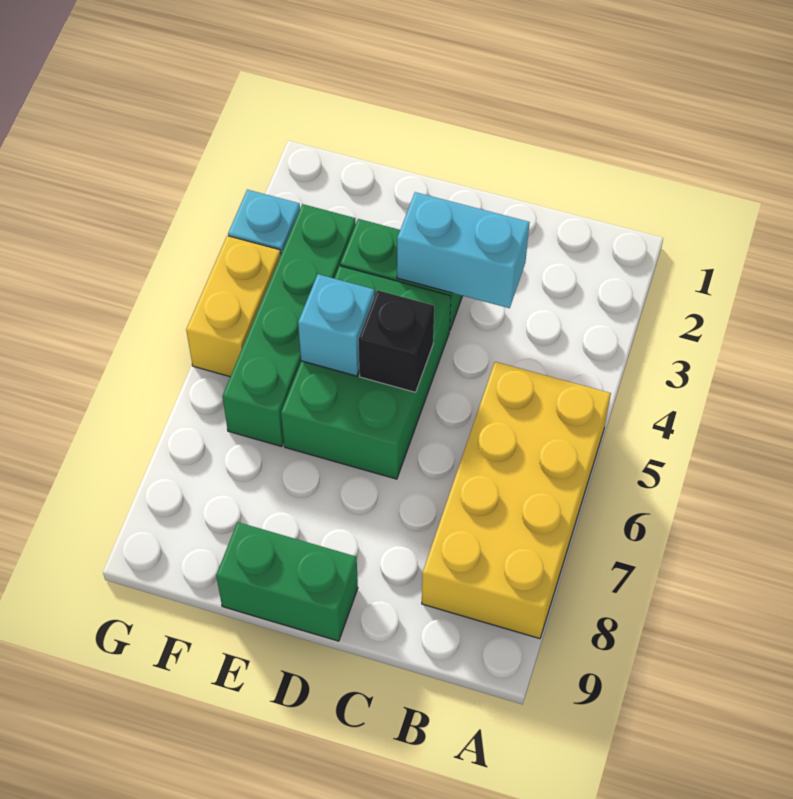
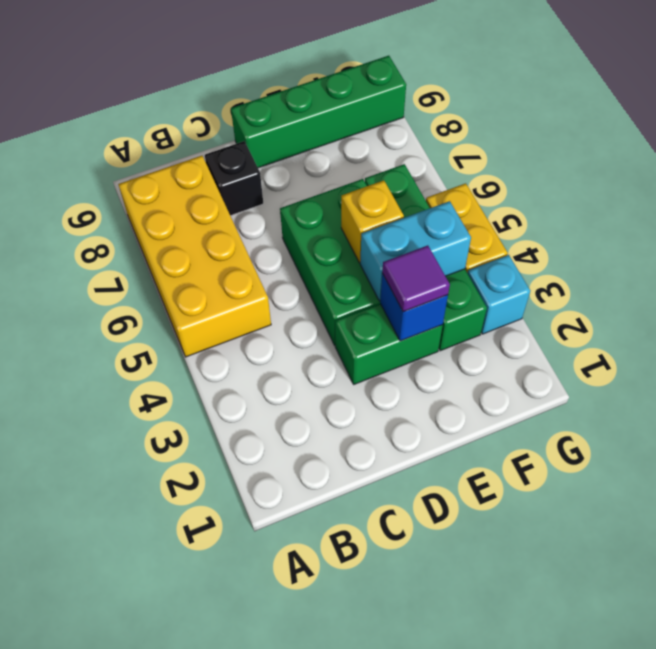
cyan 1x2 brick [397,192,530,308] -> cyan 1x2 brick moved to [360,201,471,301]
black 1x1 brick [358,290,434,392] -> black 1x1 brick moved to [205,141,263,216]
green 1x2 brick [216,522,358,641] -> green 1x4 brick [231,56,406,168]
none -> blue 1x1 brick [380,274,448,341]
none -> purple 1x1 tile [382,245,450,312]
cyan 1x1 brick [298,274,374,376] -> yellow 1x1 brick [341,180,404,263]

